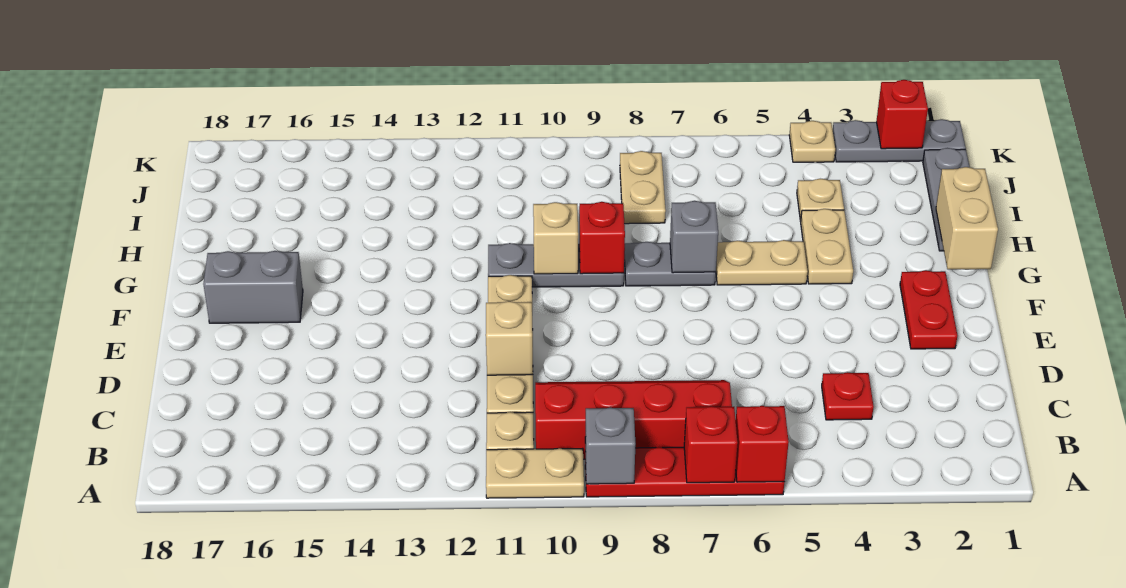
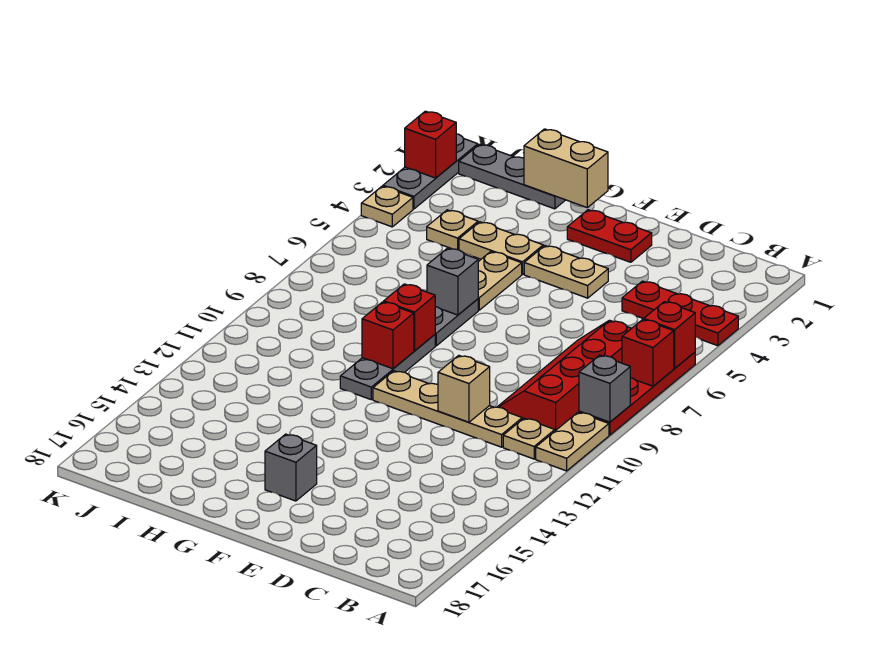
red 1x1 plate [822,372,874,420] -> red 1x3 plate [622,281,738,346]
grey 1x2 brick [203,251,303,323] -> grey 1x1 brick [265,434,317,501]
tan 1x1 brick [533,202,578,274] -> red 1x1 brick [362,302,414,369]
tan 1x2 plate [620,151,666,224] -> tan 1x2 plate moved to [524,246,608,298]

